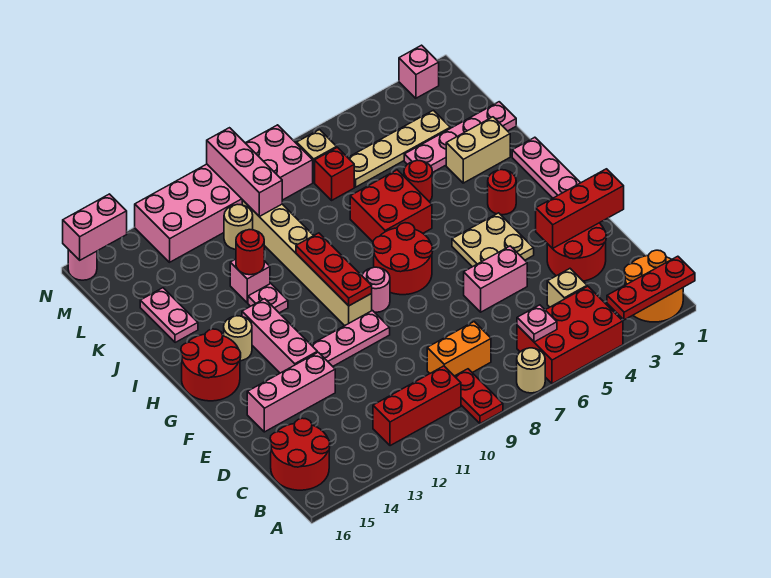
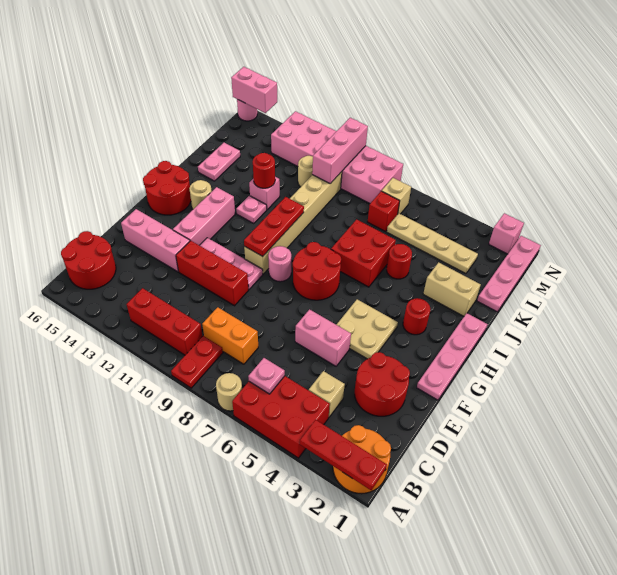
red 1x3 brick [536,169,624,249] -> red 1x3 brick moved to [176,241,249,306]
pink 1x4 plate [404,102,516,173] -> pink 1x4 plate turned to [477,236,541,312]

